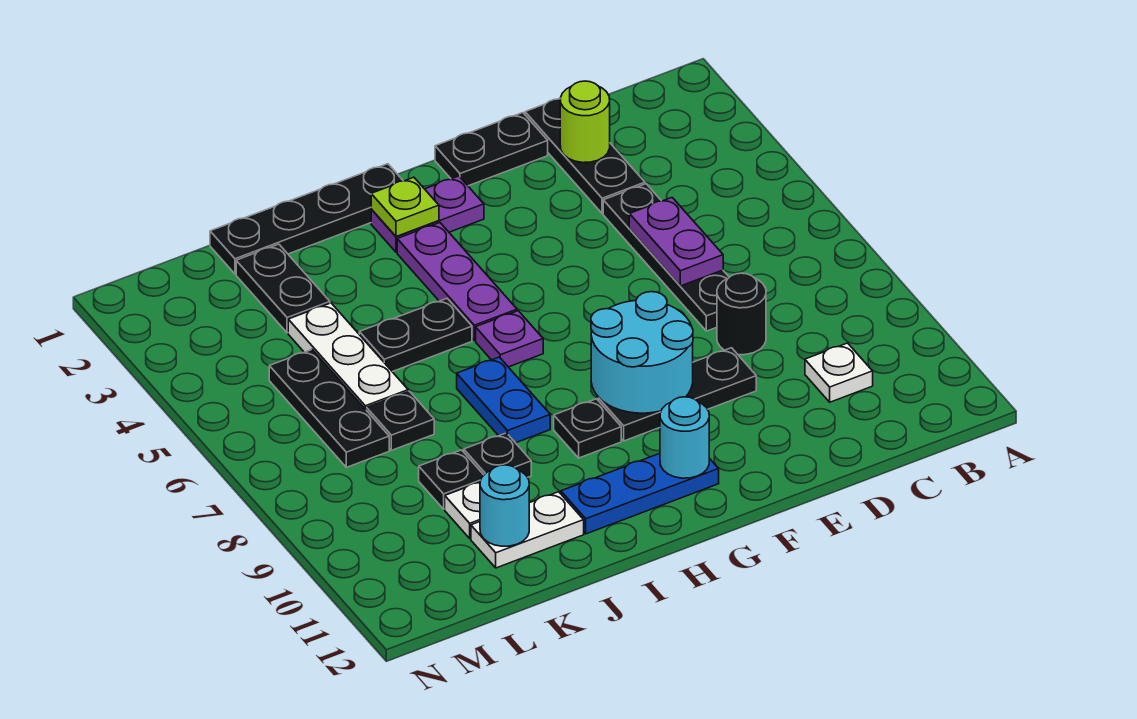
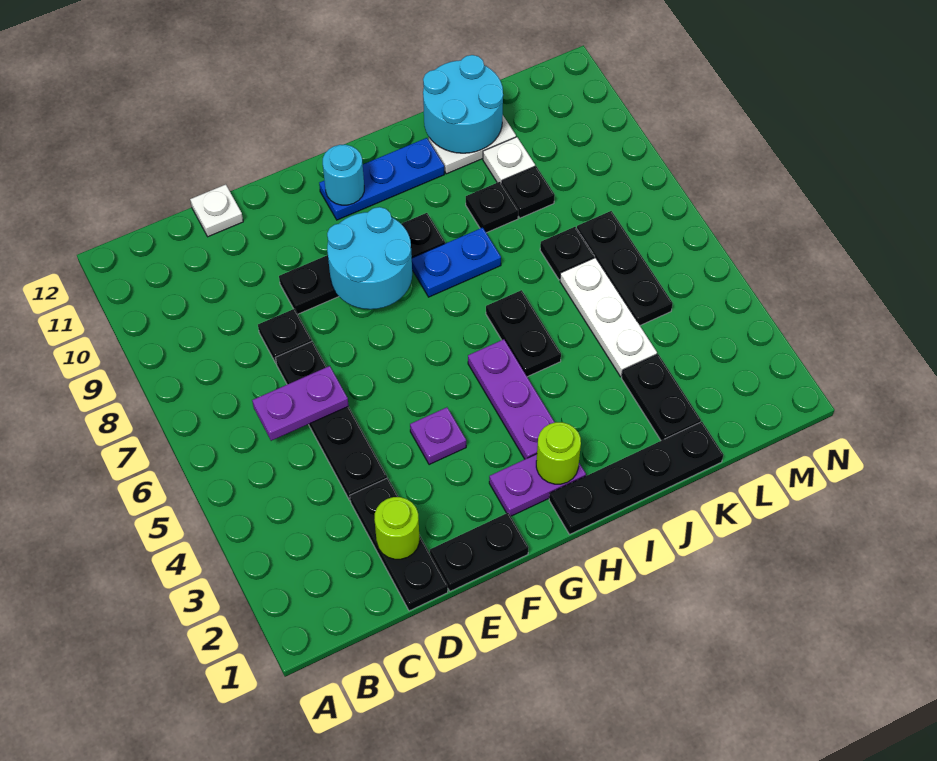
white 1x1 plate [805,343,873,402] -> white 1x1 plate moved to [190,184,243,237]
purple 1x2 plate [629,198,723,286] -> purple 1x2 plate turned to [252,366,349,441]
black 1x1 round brick [717,273,766,355] -> black 1x1 plate [258,309,312,363]
lime 1x1 plate [371,177,439,237] -> lime 1x1 round brick [536,422,581,484]
purple 1x1 plate [476,311,543,367] -> purple 1x1 plate moved to [410,407,466,465]
black 1x2 plate [359,299,472,372] -> black 1x2 plate turned to [486,290,561,377]
blue 1x2 plate [457,357,550,443] -> blue 1x2 plate turned to [412,228,501,297]
cyan 1x1 round brick [480,465,529,546] -> cyan 2x2 round brick [423,55,503,153]

